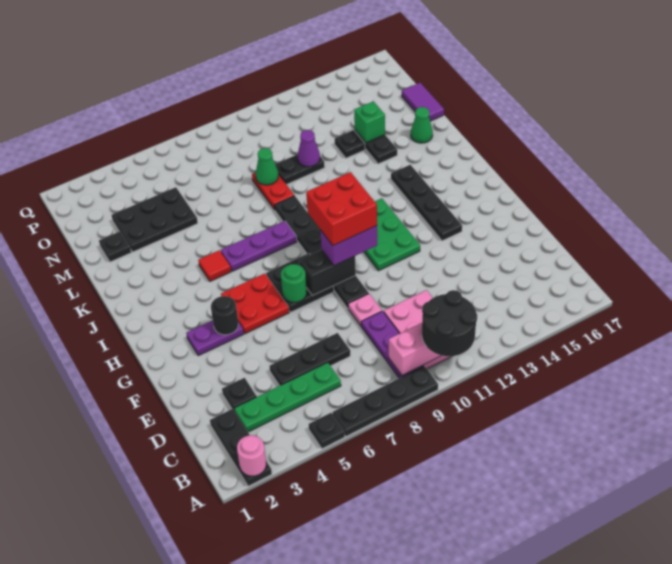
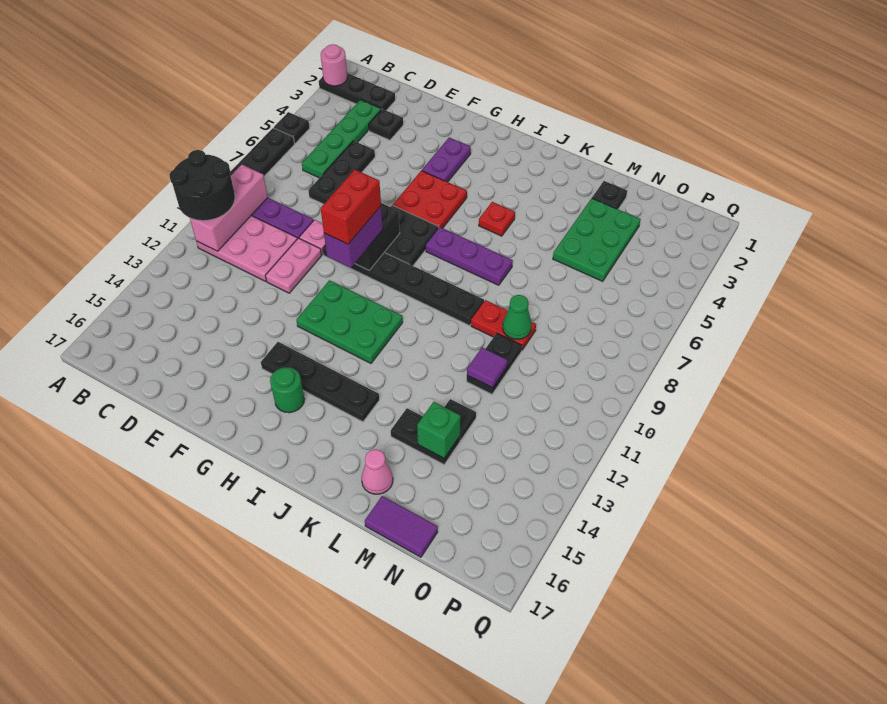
none -> pink 1x2 plate [266,238,322,293]
black 1x1 round brick [211,296,238,335] -> none
green 1x1 round brick [281,264,307,303] -> green 1x1 round brick moved to [270,367,304,413]
red 2x2 brick [306,172,377,245] -> red 1x2 brick [321,170,381,244]
red 1x1 tile [198,250,231,281] -> red 1x1 plate [479,202,515,236]
purple 1x3 plate [221,221,297,271] -> purple 1x3 plate turned to [426,227,513,285]
green 1x1 cone [411,107,433,143] -> pink 1x1 cone [361,449,393,494]
black 2x3 plate [112,187,198,252] -> green 2x3 plate [553,198,641,281]
purple 1x1 cone [298,130,320,167] -> purple 1x1 tile [467,348,508,388]

